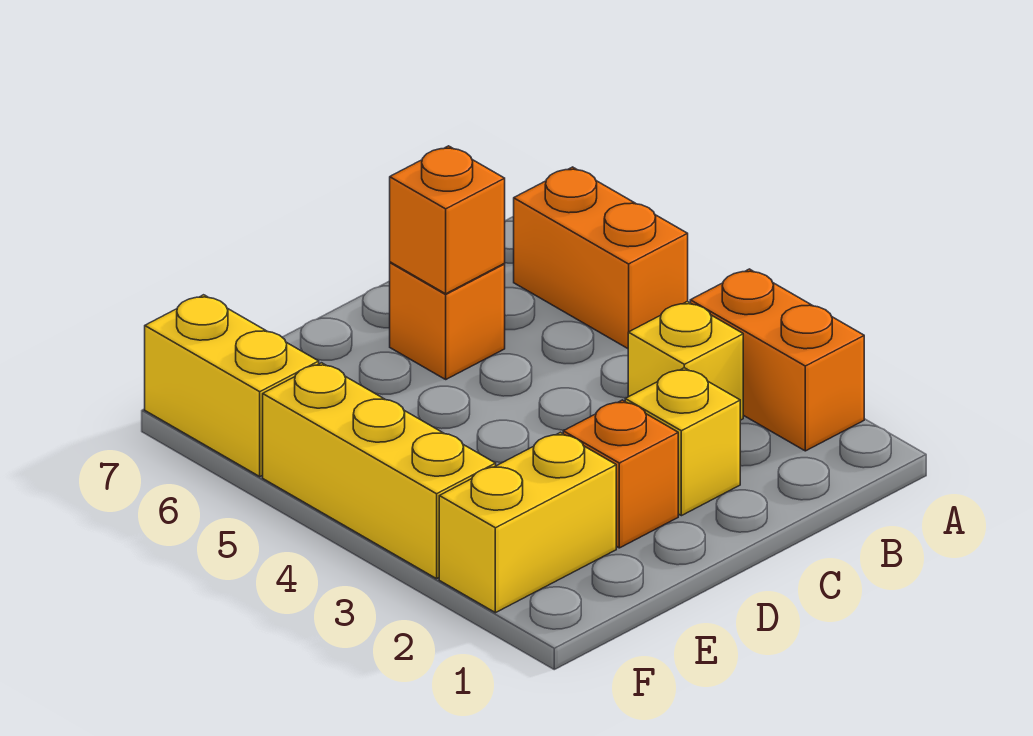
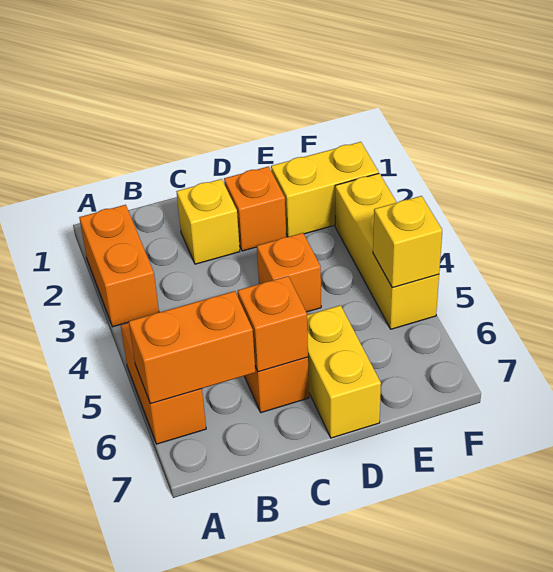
none -> orange 1x2 brick [129,291,255,404]
yellow 1x1 brick [628,301,743,420] -> yellow 1x1 brick moved to [373,196,442,288]
none -> orange 1x1 brick [257,233,321,312]
yellow 1x2 brick [145,295,319,476] -> yellow 1x2 brick moved to [307,305,381,438]

